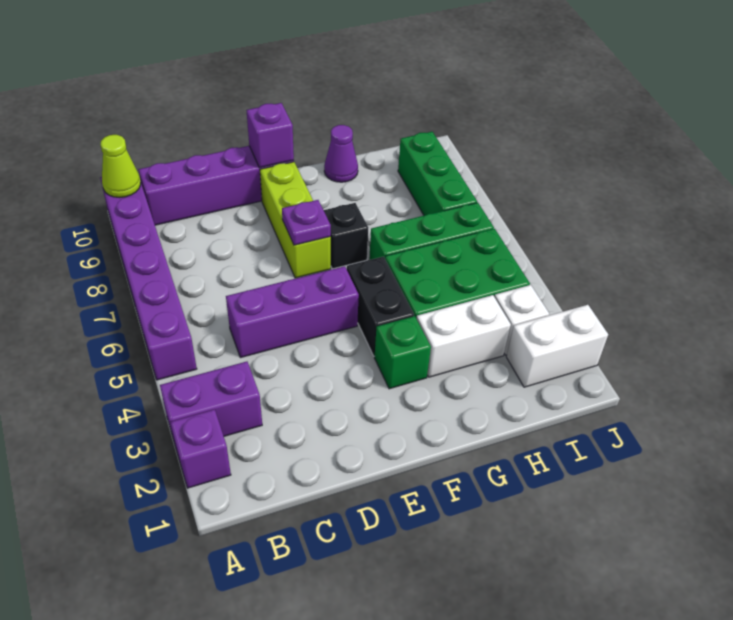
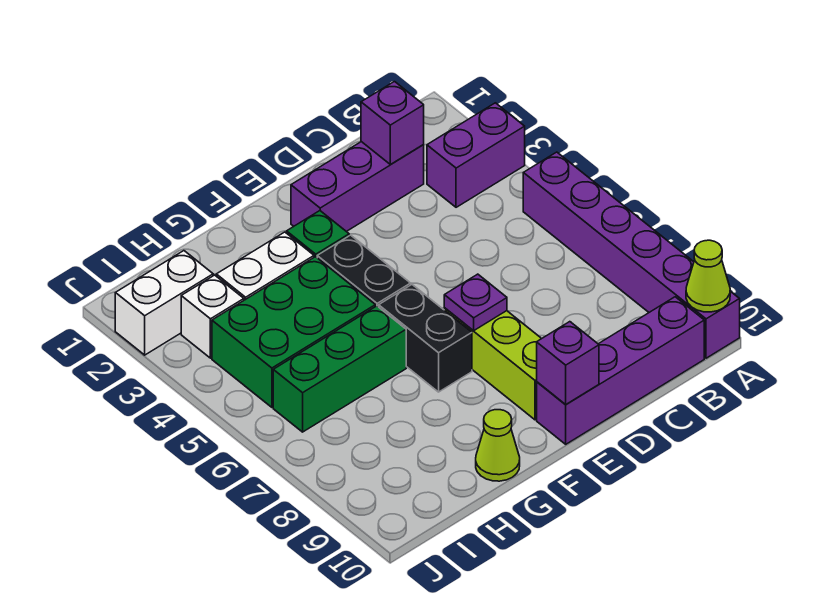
purple 1x1 brick [170,409,231,488] -> purple 1x1 brick moved to [361,82,424,165]
purple 1x3 brick [226,266,359,358] -> purple 1x3 brick moved to [291,142,424,232]
black 1x1 brick [324,203,368,269] -> black 1x2 brick [379,285,472,392]
purple 1x1 cone [324,125,358,182] -> lime 1x1 cone [476,410,520,481]
green 1x3 brick [398,132,477,216] -> none

